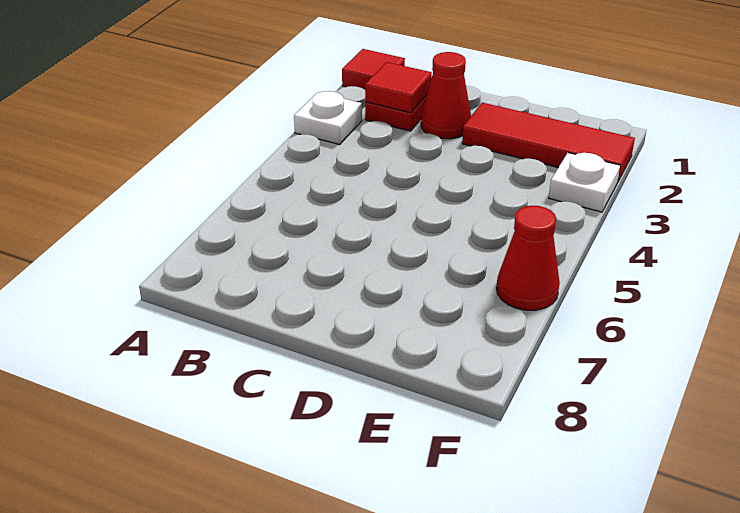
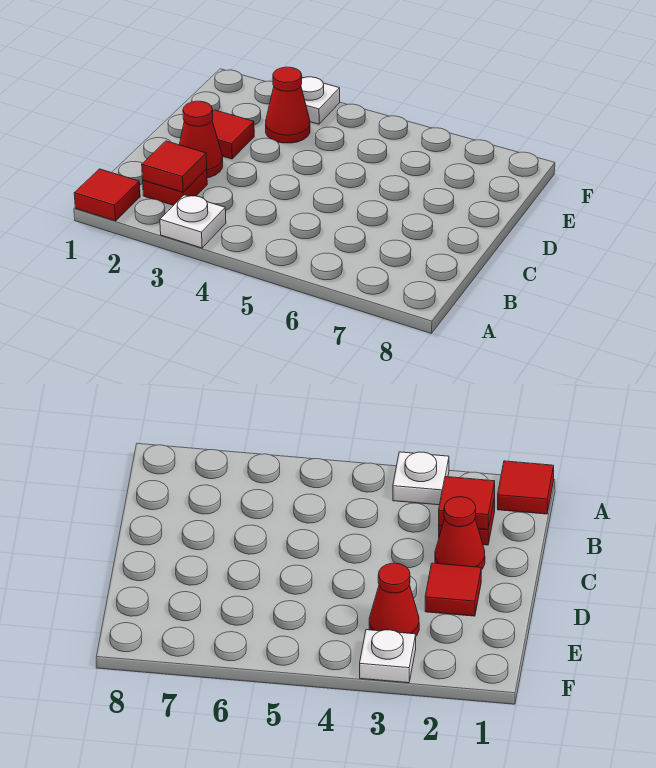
red 1x3 tile [462,103,635,181] -> red 1x1 tile [212,110,254,159]
red 1x1 cone [496,206,560,310] -> red 1x1 cone moved to [266,67,310,143]

